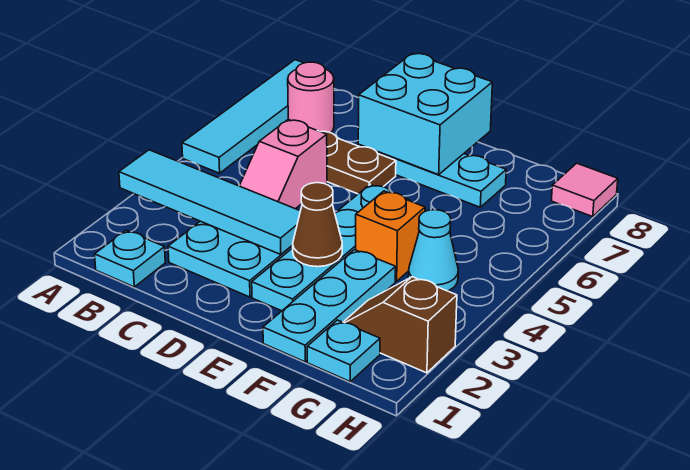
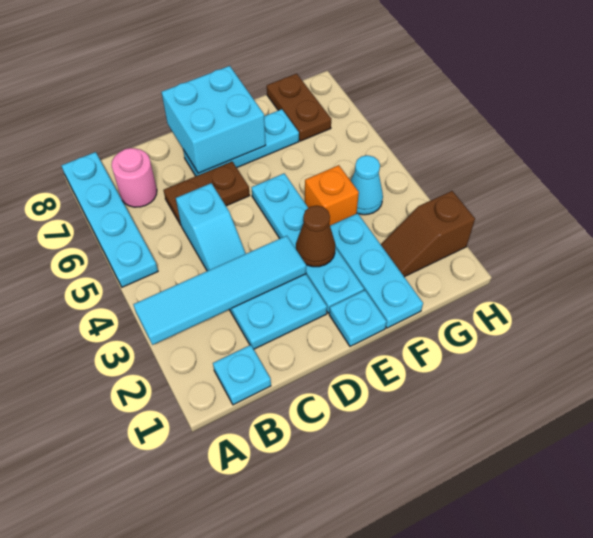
cyan 1x4 tile [182,60,303,173] -> cyan 1x4 plate [61,152,158,287]
pink 1x2 slope [239,120,327,209] -> cyan 1x2 slope [176,183,246,271]
cyan 1x1 plate [307,320,380,381] -> cyan 1x1 plate moved to [329,290,387,346]
none -> brown 1x2 plate [267,74,331,141]
pink 1x1 tile [551,163,618,217] -> none

